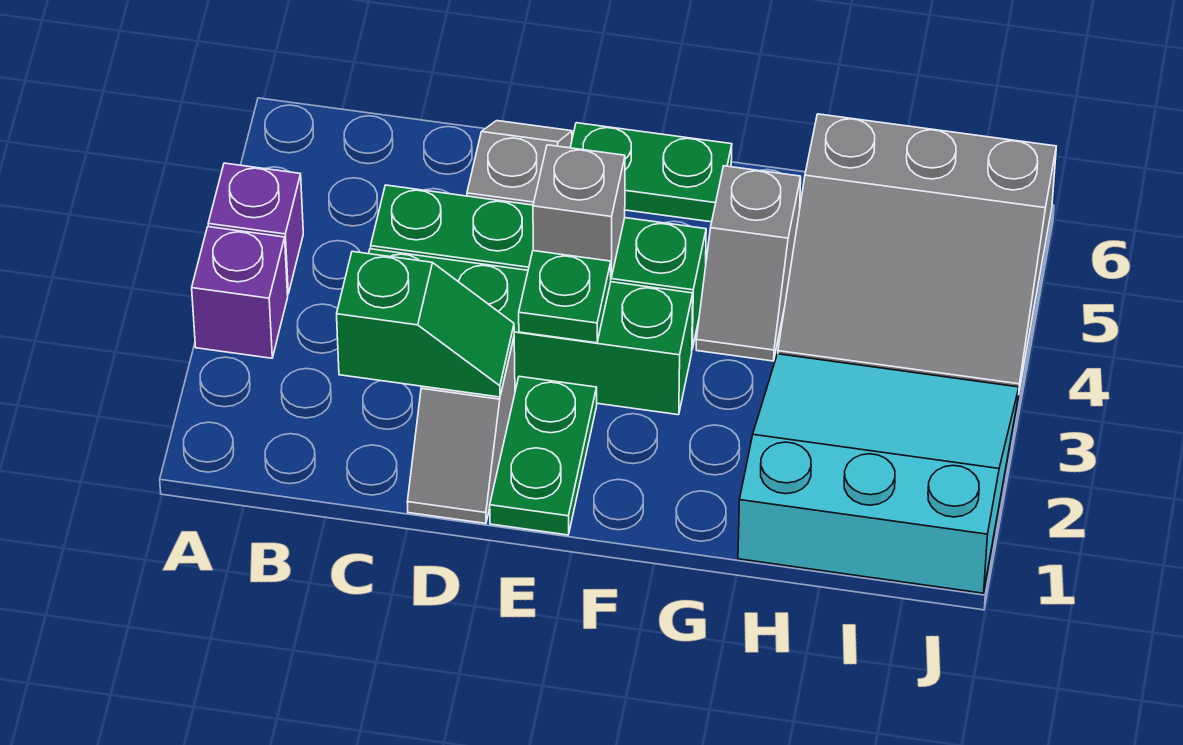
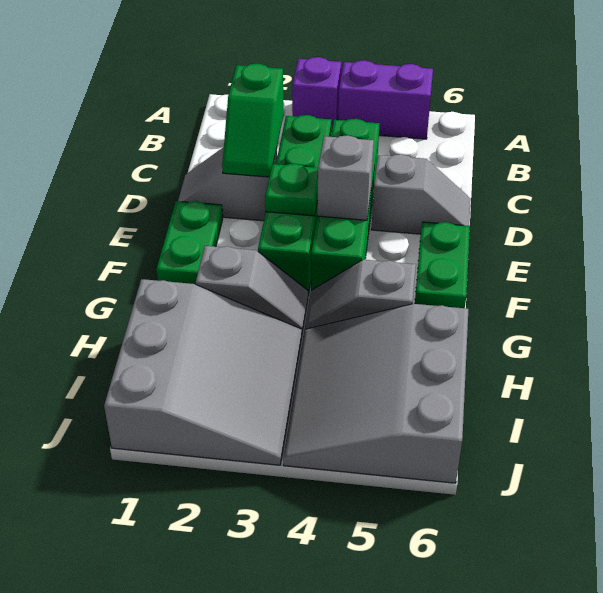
purple 1x1 brick [208,163,303,294] -> purple 1x2 brick [338,60,433,139]
green 1x2 plate [490,376,597,535] -> green 1x2 plate turned to [156,201,223,284]
none -> grey 1x2 slope [196,246,308,332]
cyan 3x3 slope [738,354,1019,593] -> grey 3x3 slope [104,279,302,465]

